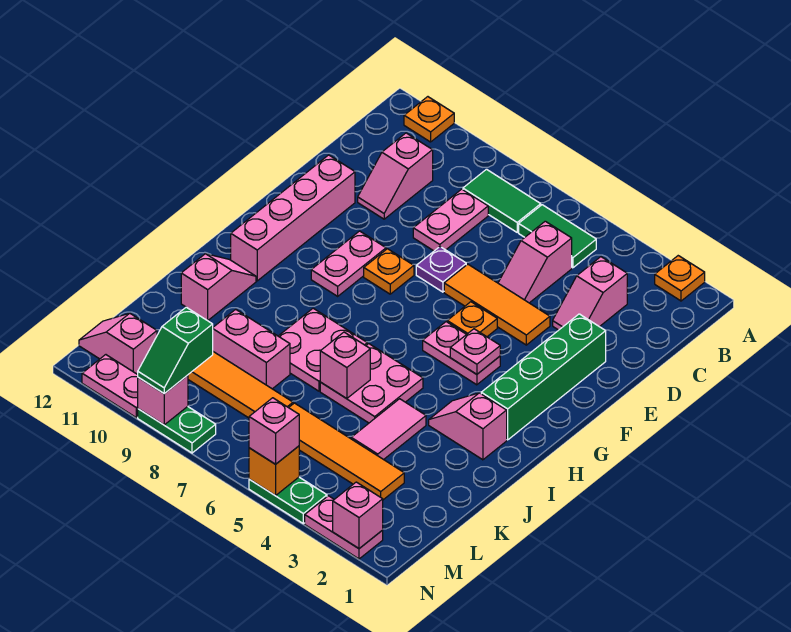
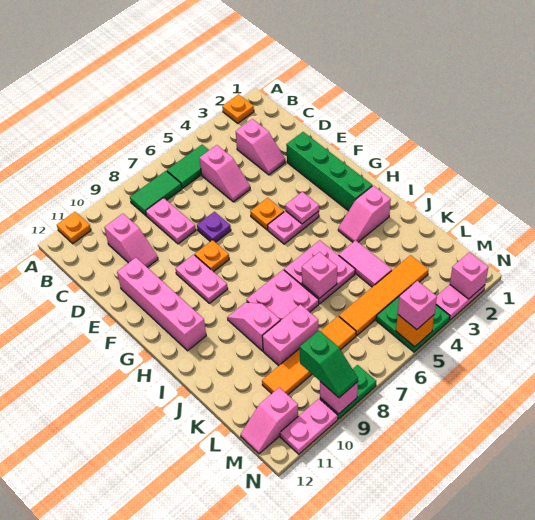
orange 1x3 tile [444,264,550,345] -> none
pink 1x2 slope [181,254,256,321] -> pink 1x2 slope moved to [227,302,280,351]
green 1x2 plate [249,477,327,524] -> green 2x2 plate [376,291,450,352]

